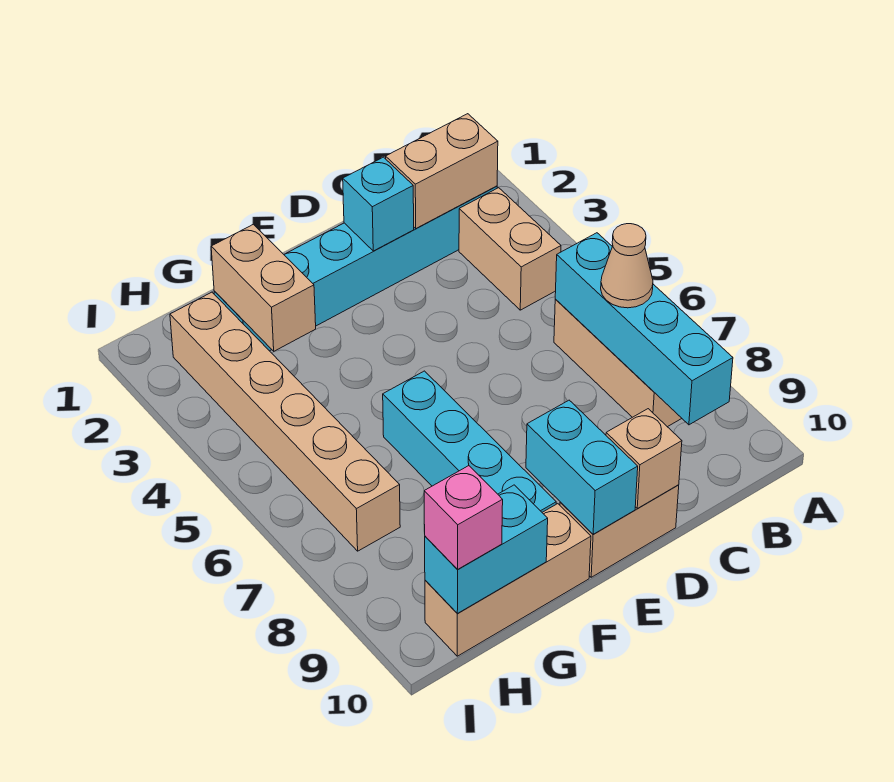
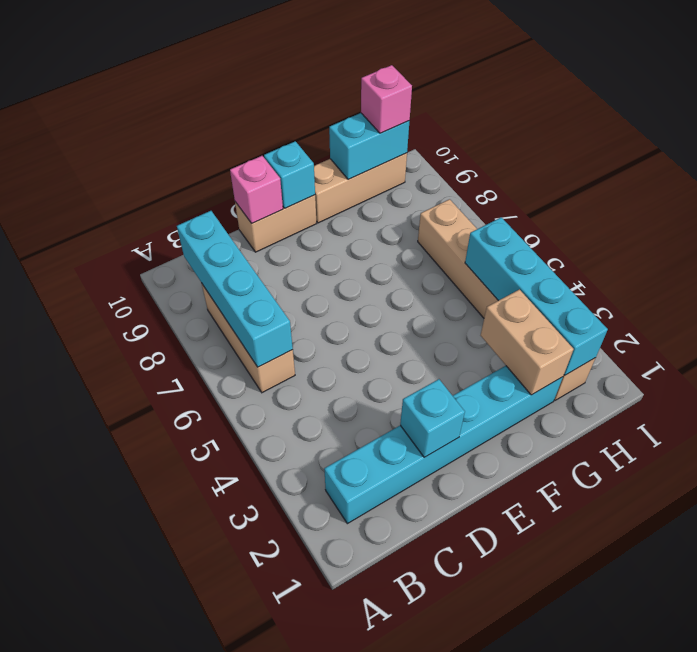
tan 1x2 brick [386,114,498,228] -> none
tan 1x2 brick [459,188,561,310] -> none
tan 1x1 cone [601,224,653,308] -> none
tan 1x1 brick [606,409,682,508] -> pink 1x1 brick [230,156,283,223]
cyan 1x2 brick [526,400,638,534] -> cyan 1x1 brick [264,141,315,208]
cyan 1x4 brick [383,371,556,512] -> cyan 1x4 brick moved to [465,217,608,375]

